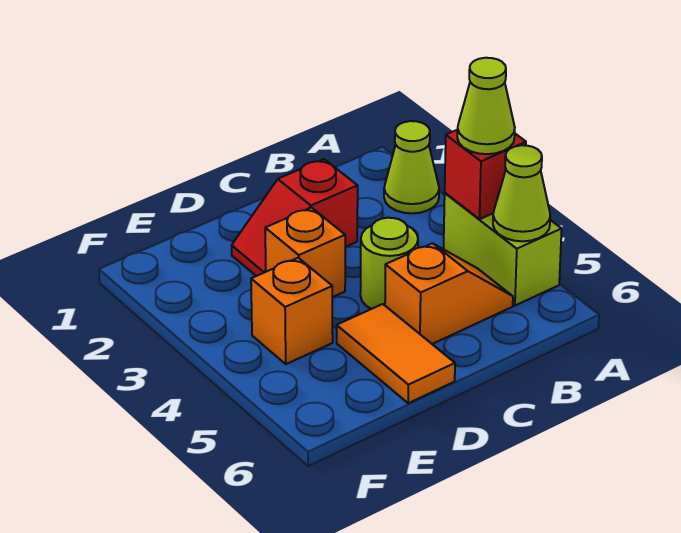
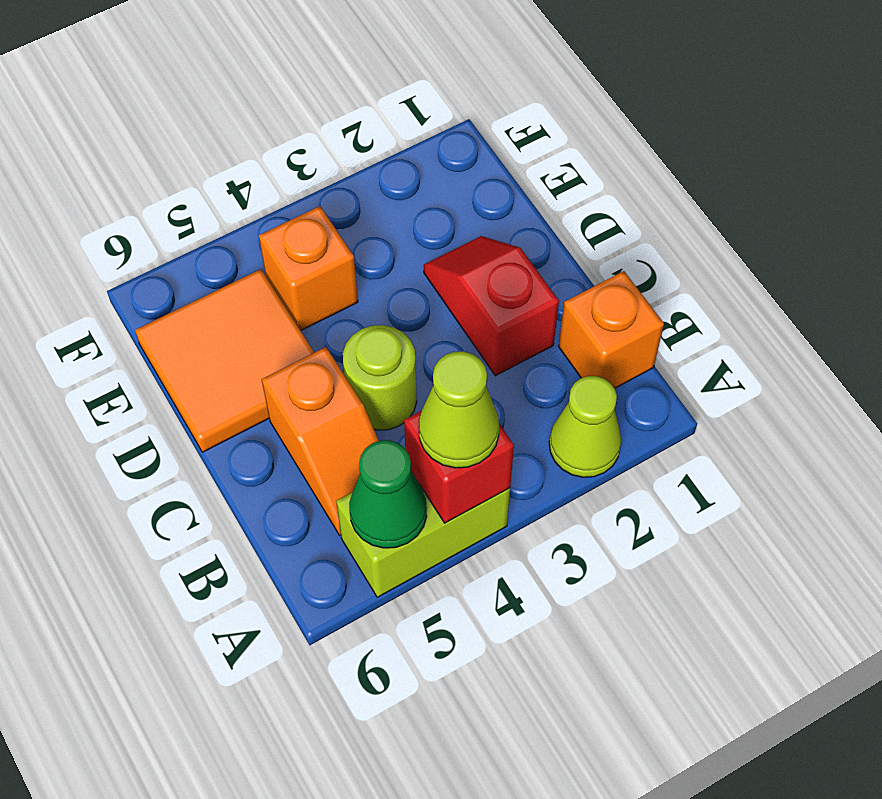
lime 1x1 cone [493,145,550,241] -> green 1x1 cone [349,440,427,548]
orange 1x1 brick [265,208,345,297] -> orange 1x1 brick moved to [558,271,664,388]
orange 1x2 tile [337,304,455,403] -> orange 2x2 tile [135,269,315,452]

